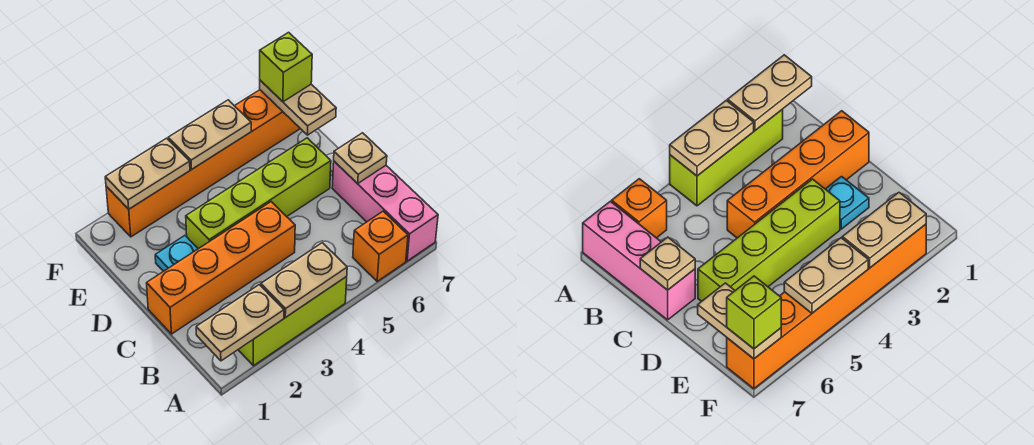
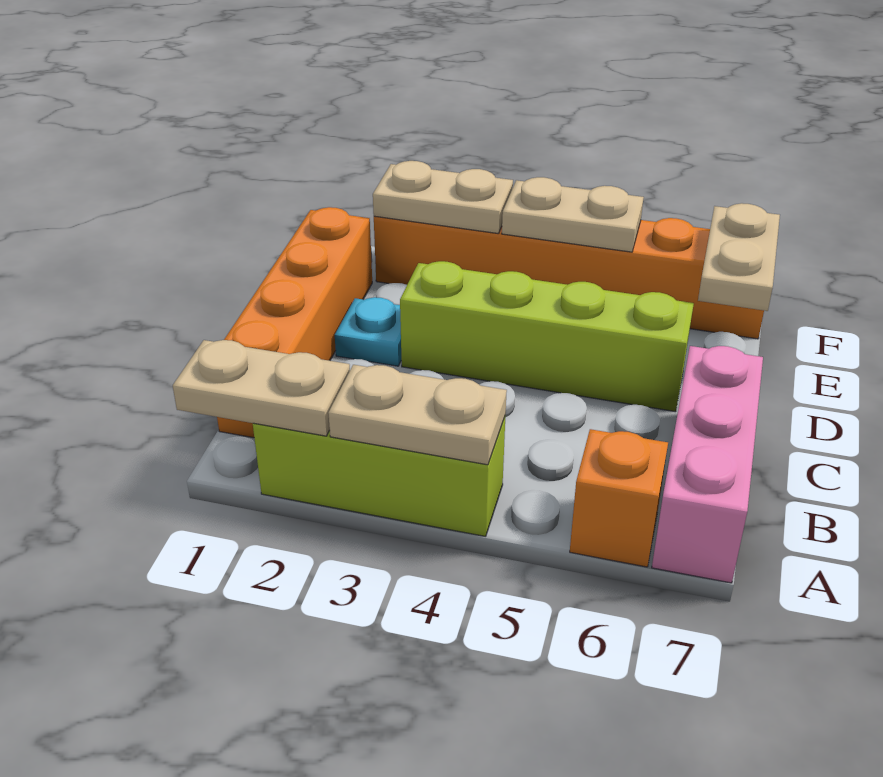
orange 1x4 brick [147,202,295,334] -> orange 1x4 brick turned to [217,207,372,438]
tan 1x1 plate [334,133,387,184] -> none
lime 1x1 brick [260,33,312,102] -> none

